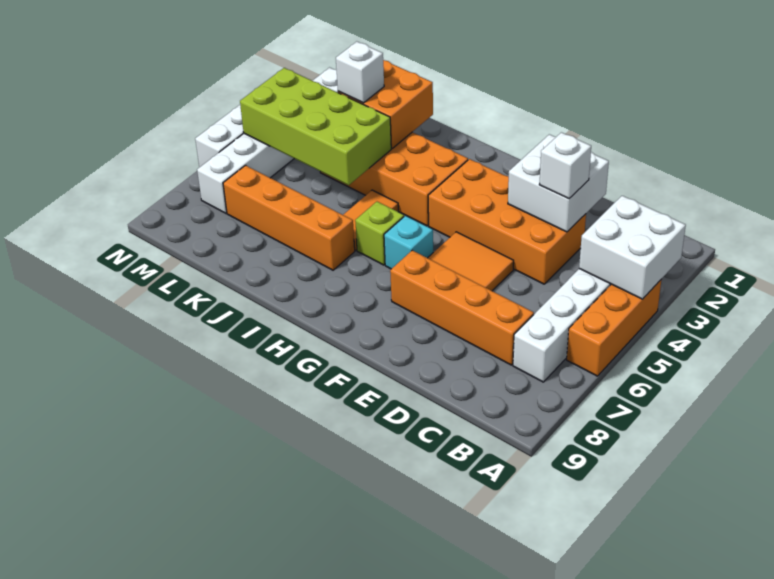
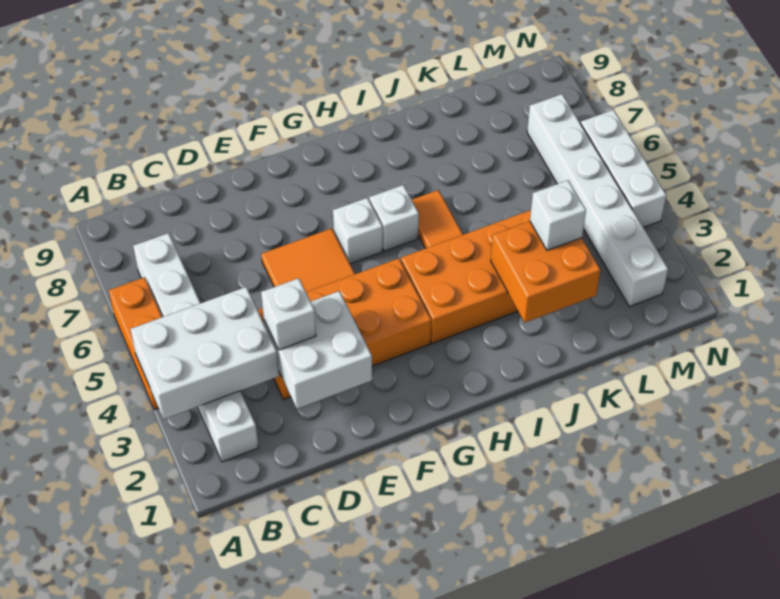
white 2x2 brick [579,196,686,299] -> white 2x3 brick [130,287,279,419]
orange 1x4 brick [390,250,534,365] -> none
cyan 1x1 brick [384,216,433,269] -> white 1x1 brick [333,198,383,264]
lime 1x1 brick [355,202,404,265] -> white 1x1 brick [369,185,419,251]
orange 1x4 brick [223,165,355,270] -> none
lime 2x4 brick [240,68,391,185] -> none

